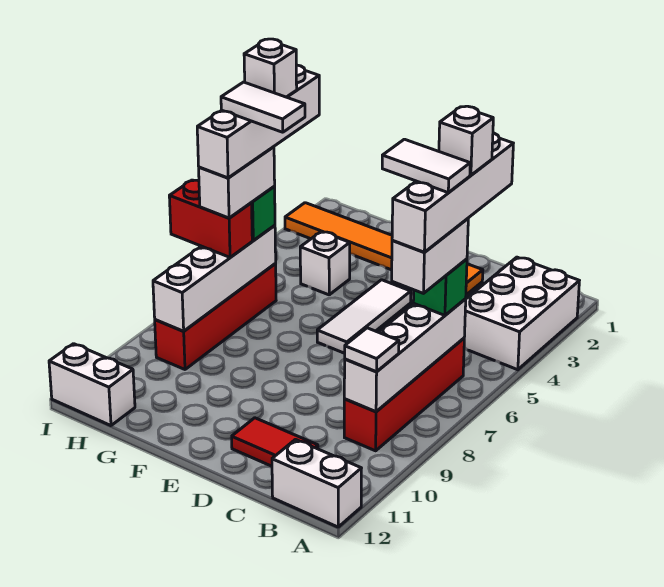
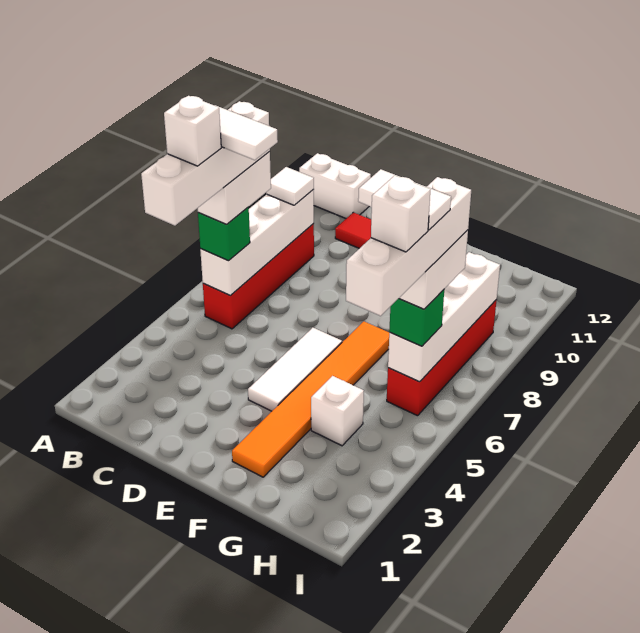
white 2x3 brick [464,257,579,370] -> none
orange 1x6 tile [285,203,483,295] -> orange 1x6 tile turned to [232,322,389,477]
red 1x2 brick [169,180,252,257] -> none
white 1x2 brick [49,344,135,426] -> none

